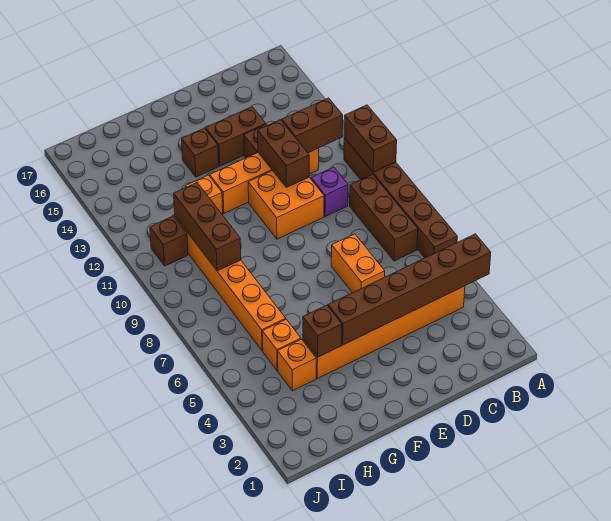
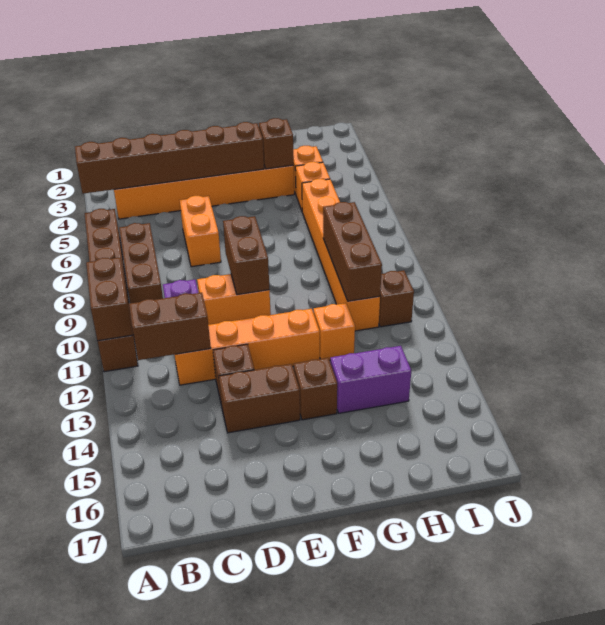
orange 2x2 brick [248,171,324,239] -> orange 1x2 brick [197,274,271,325]
brown 1x2 brick [258,120,309,187] -> brown 1x2 brick moved to [223,216,269,295]
none -> purple 1x2 brick [330,346,411,413]

